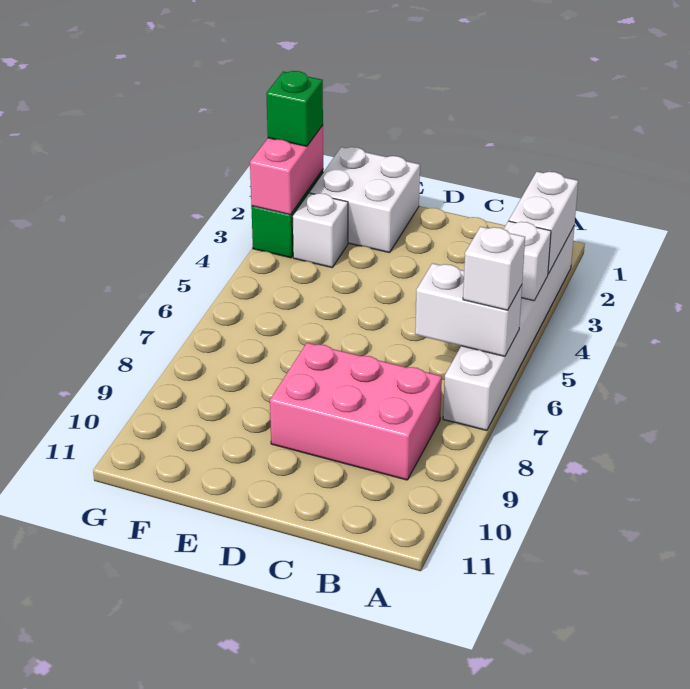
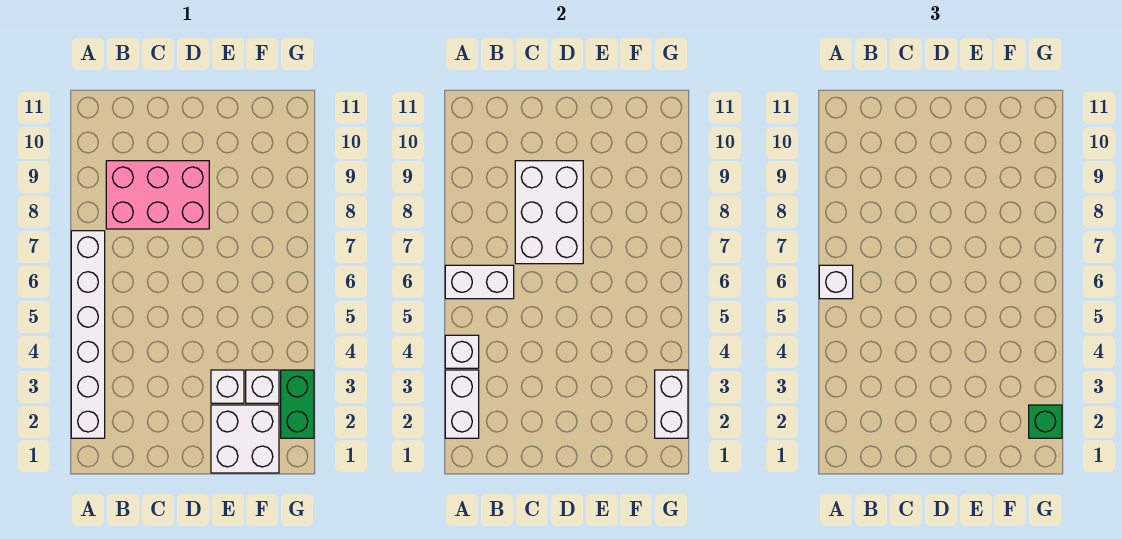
none -> white 2x3 brick [515,161,583,264]
none -> white 1x1 brick [211,370,244,403]
pink 1x2 brick [250,125,323,215] -> white 1x2 brick [655,370,688,438]

